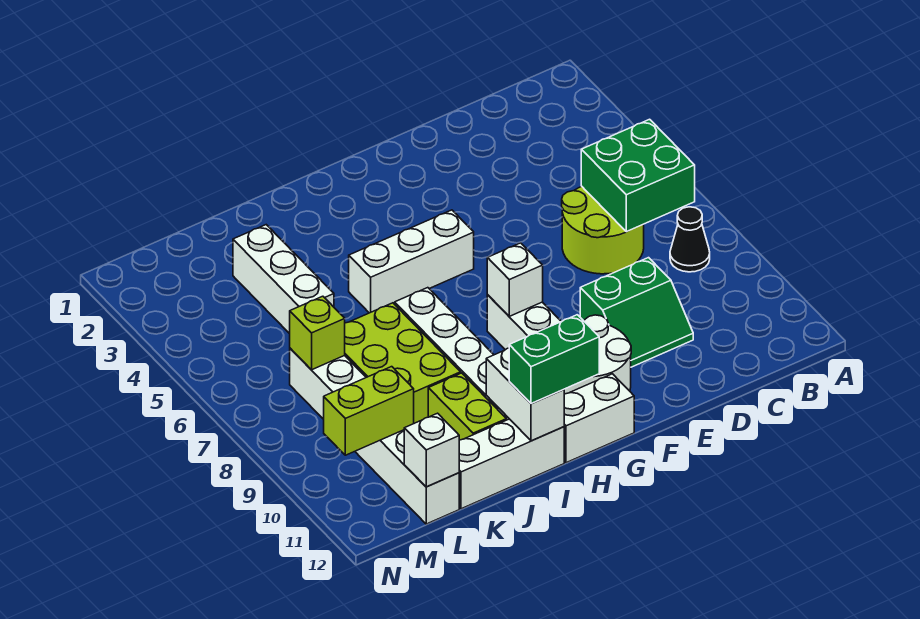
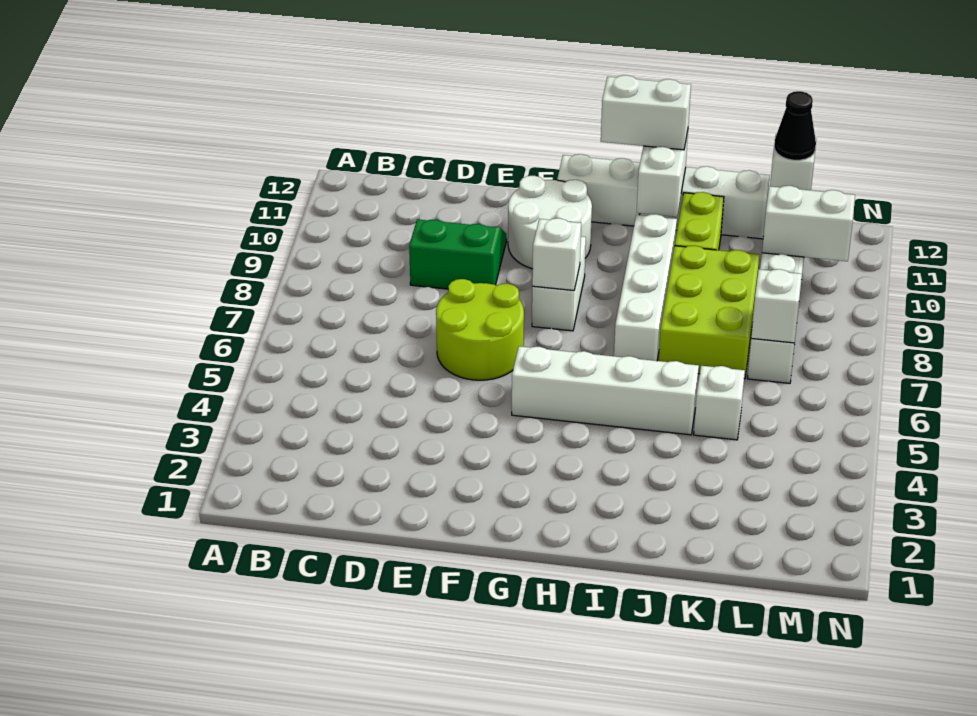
green 2x2 brick [581,119,695,232] -> none
black 1x1 cone [670,207,710,272] -> black 1x1 cone moved to [774,91,816,160]
lime 2x2 round brick [562,187,644,274] -> lime 2x2 round brick moved to [436,279,524,380]
white 1x3 brick [349,210,474,313] -> white 1x4 brick [512,346,699,435]
green 1x2 brick [509,315,599,403] -> white 1x2 brick [601,75,691,150]
white 1x3 brick [233,225,334,334] -> white 1x1 brick [694,366,745,440]
lime 1x1 brick [290,296,345,370] -> white 1x1 brick [751,269,802,343]
lime 1x2 brick [324,367,414,455] -> white 1x2 brick [762,186,855,261]

